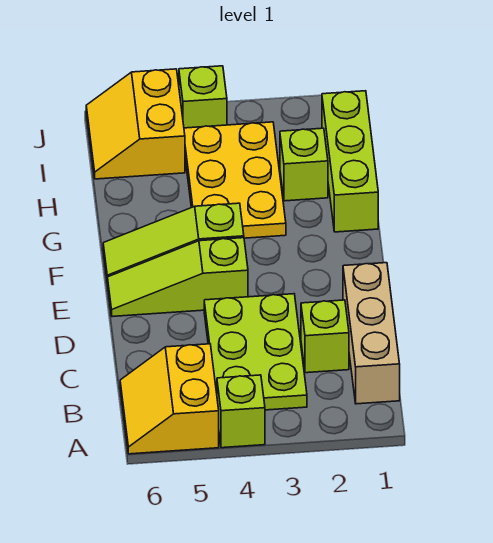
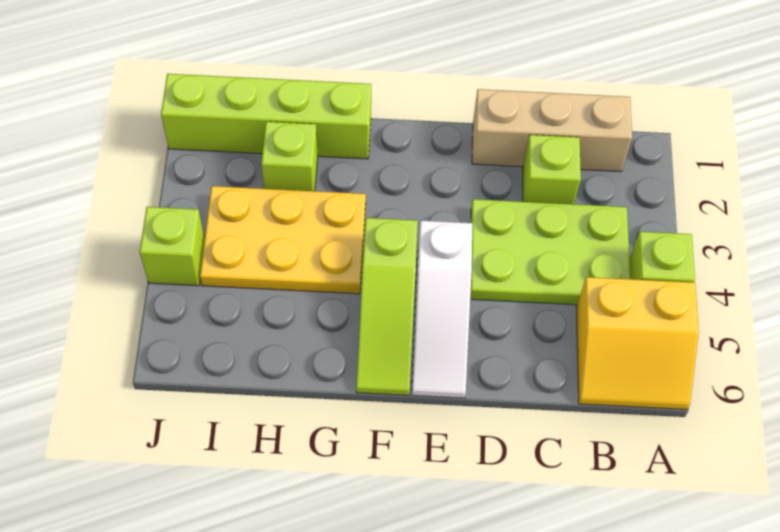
lime 1x3 slope [107,238,248,317] -> white 1x3 slope [412,221,472,398]
lime 1x3 brick [322,91,378,232] -> lime 1x4 brick [161,74,371,159]
yellow 2x2 slope [86,69,185,179] -> none

